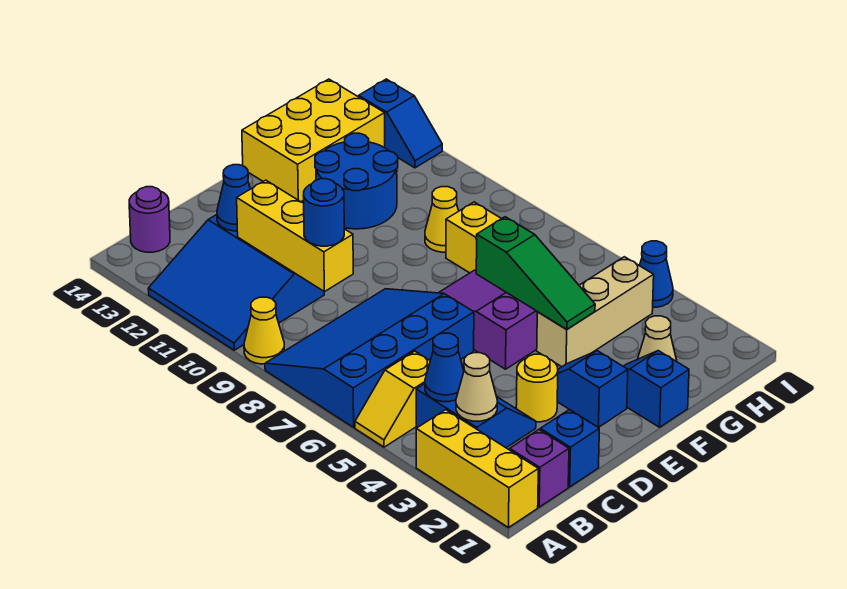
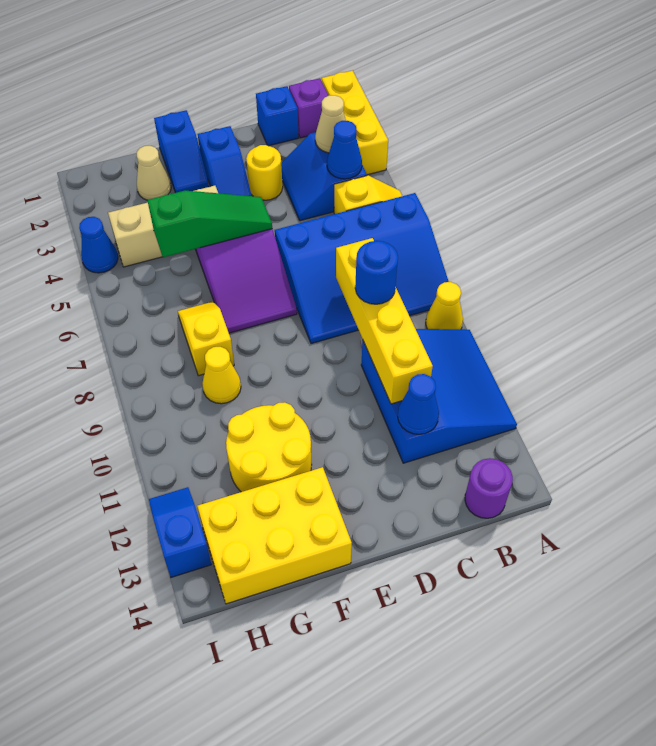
yellow 1x3 brick [237,180,353,292] -> yellow 1x4 brick [336,238,433,404]
green 1x3 slope [476,217,595,329] -> green 1x3 slope turned to [147,191,272,257]
blue 2x2 round brick [315,133,398,229] -> yellow 2x2 round brick [226,402,312,492]

